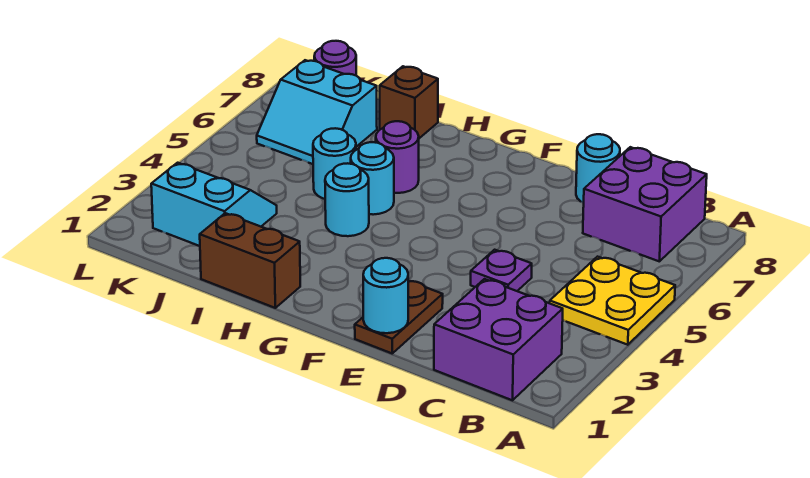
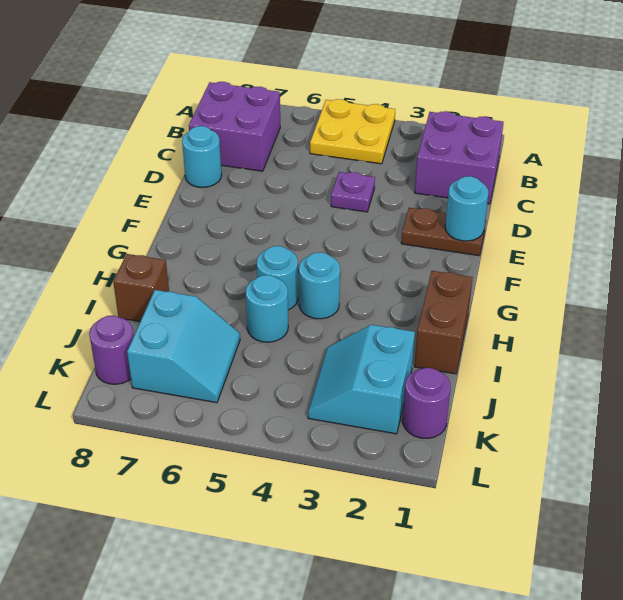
purple 1x1 round brick [376,121,419,193] -> purple 1x1 round brick moved to [403,368,450,438]

